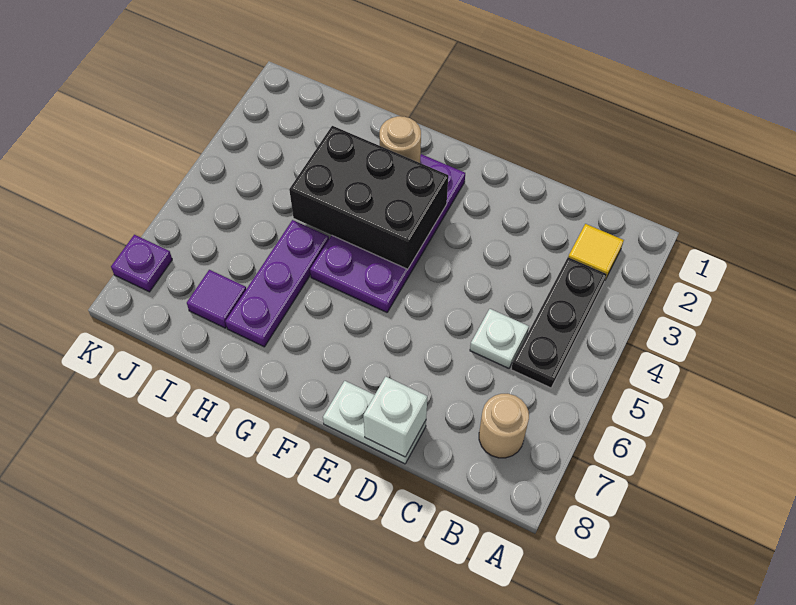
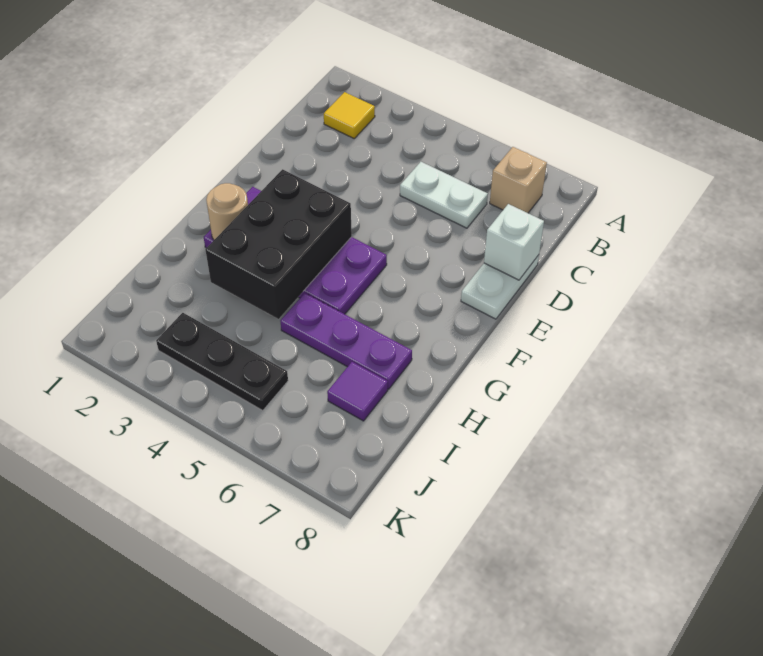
black 1x3 plate [511,257,607,388] -> black 1x3 plate moved to [156,313,288,411]
tan 1x1 round brick [479,394,529,458] -> tan 1x1 brick [490,147,547,213]
white 1x1 plate [470,309,529,368] -> white 1x2 plate [400,162,488,228]
purple 1x1 plate [111,235,172,292] -> none

